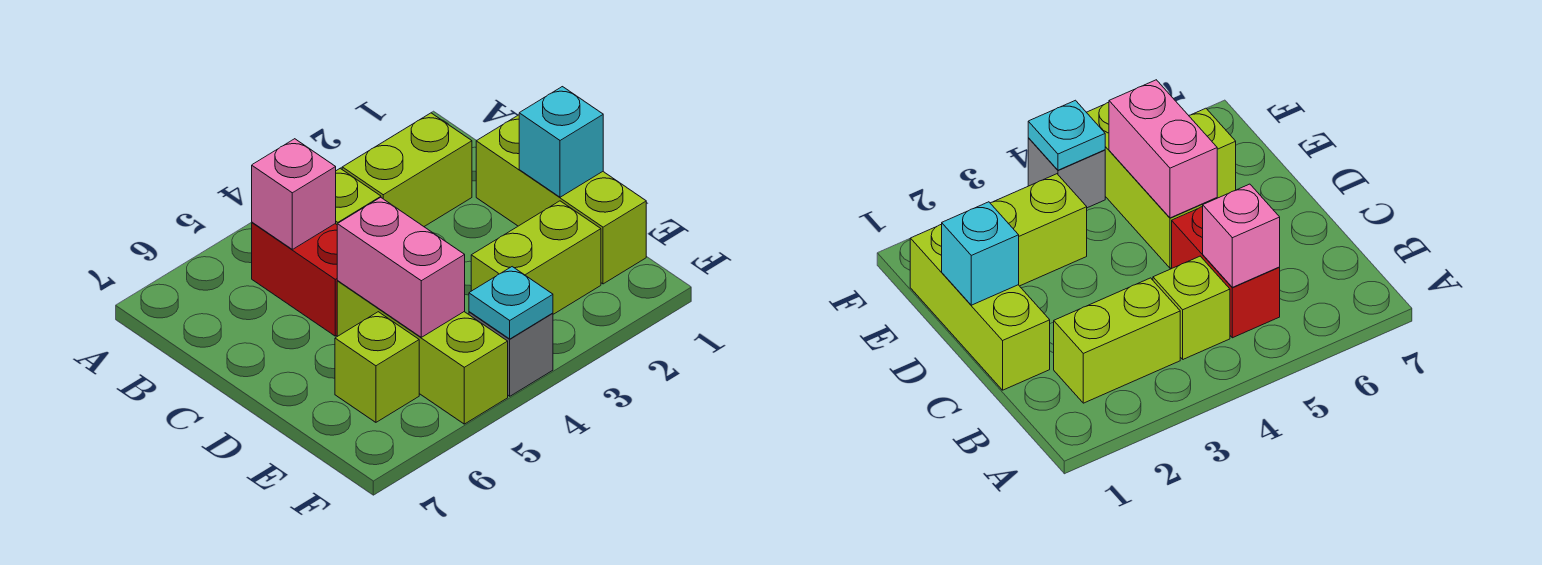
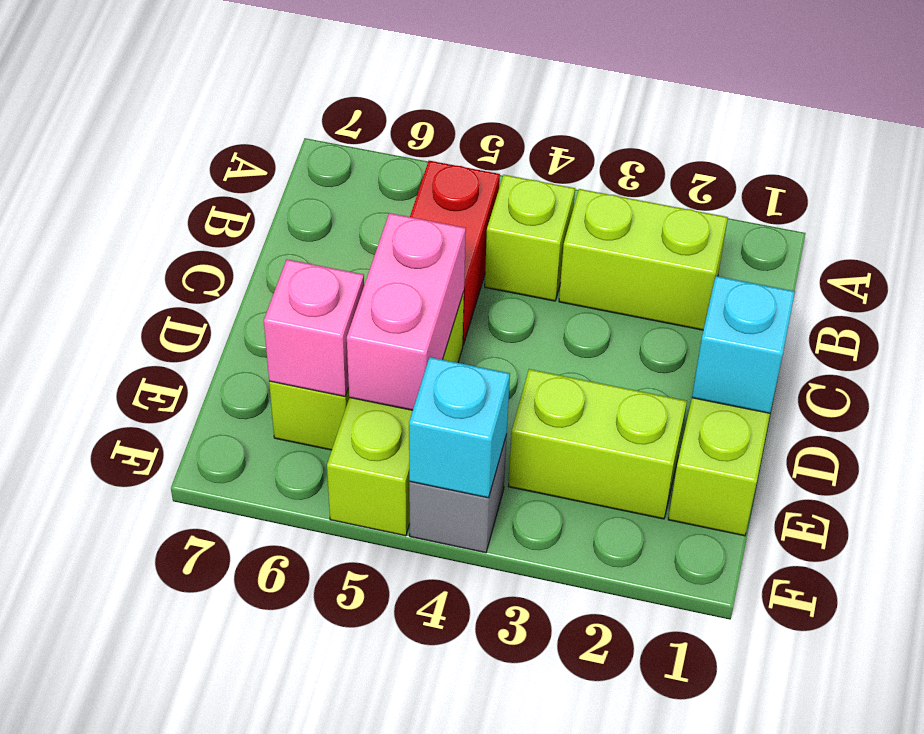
pink 1x1 brick [252,139,336,249] -> pink 1x1 brick moved to [264,259,364,396]
cyan 1x1 plate [469,267,553,339] -> cyan 1x1 brick [409,357,510,498]

